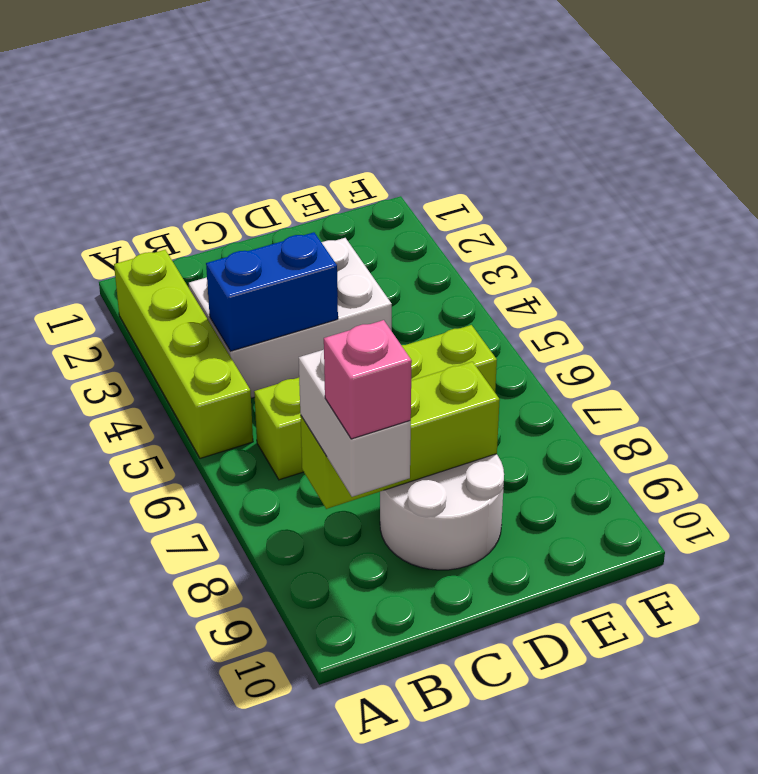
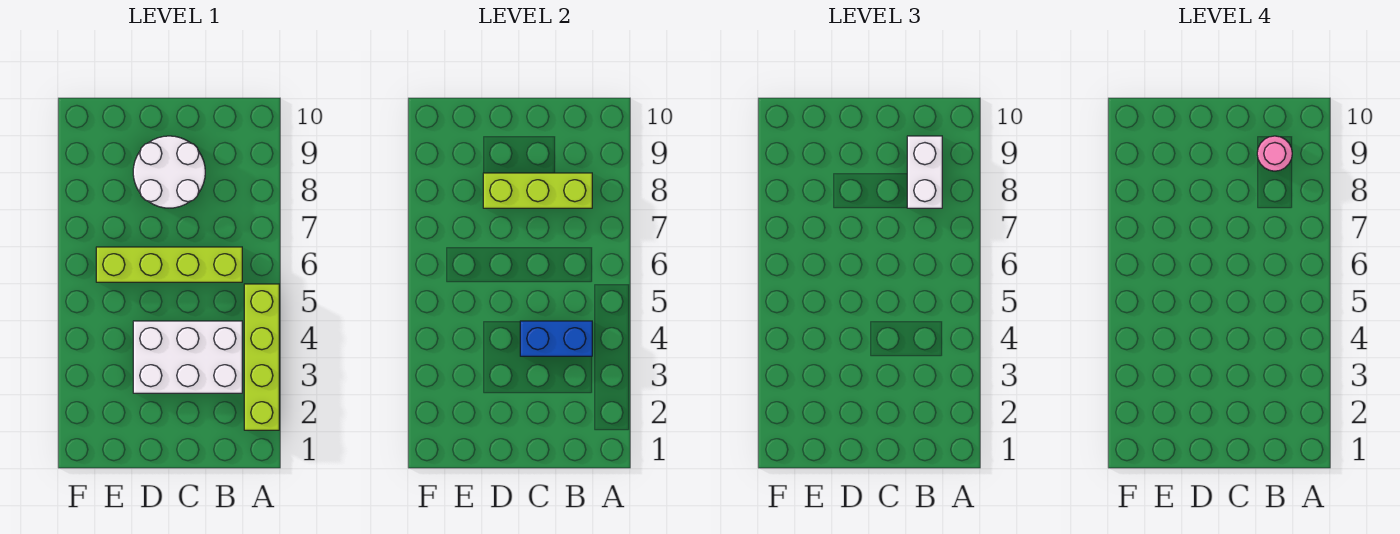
pink 1x1 brick [324,320,412,439] -> pink 1x1 round brick [1257,136,1292,171]

